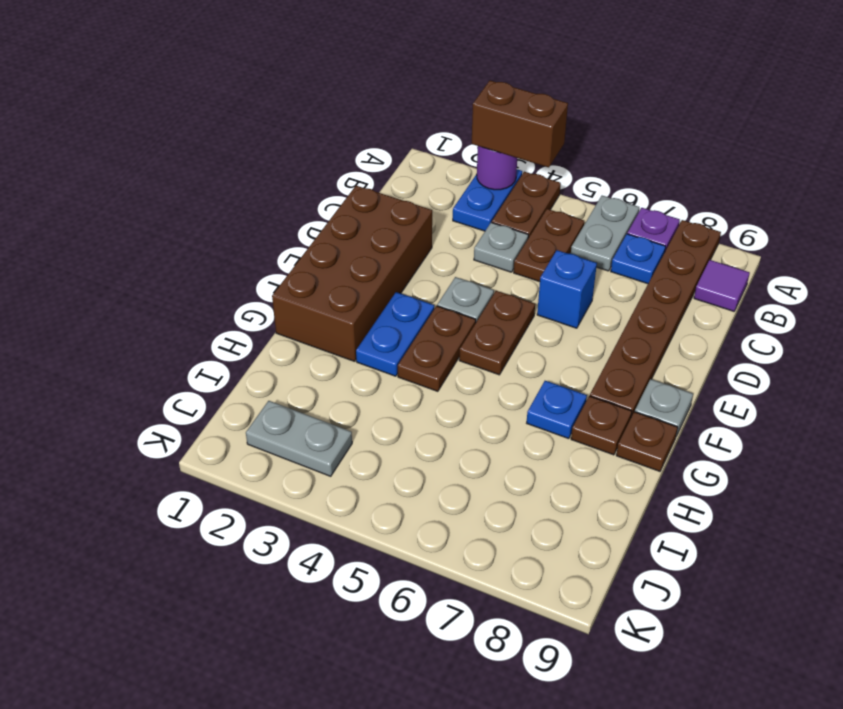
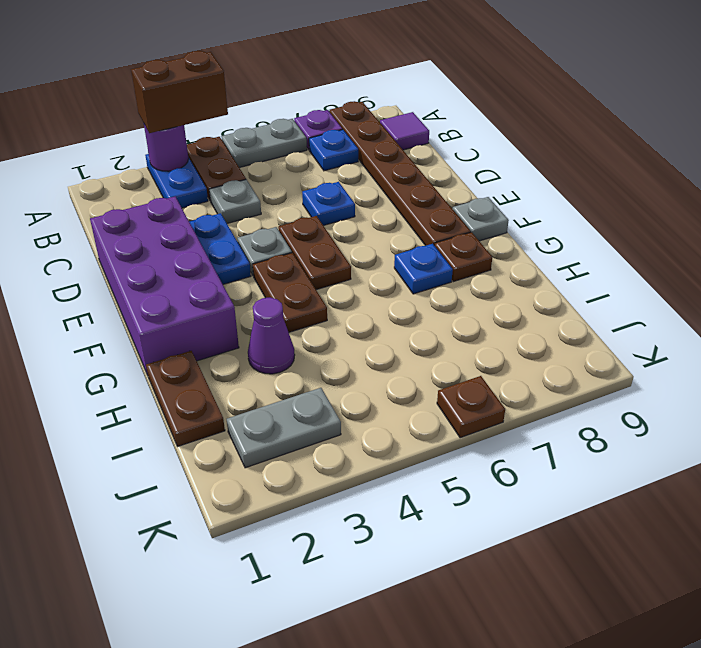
grey 1x2 plate [571,196,639,271] -> grey 1x2 plate turned to [221,119,307,168]
brown 1x2 plate [514,209,584,282] -> brown 1x2 plate moved to [146,351,225,446]
brown 2x4 brick [272,186,432,361] -> purple 2x4 brick [90,196,239,375]
blue 1x1 brick [537,250,597,328] -> blue 1x1 plate [302,182,355,226]
blue 1x2 plate [356,292,434,376] -> blue 1x2 plate moved to [189,213,251,284]
brown 1x1 plate [616,412,678,471] -> brown 1x1 plate moved to [437,376,505,438]
none -> purple 1x1 cone [248,298,295,374]

